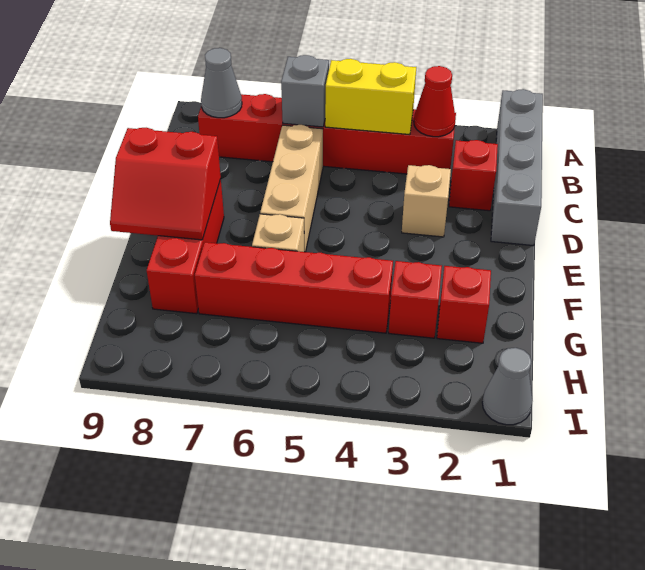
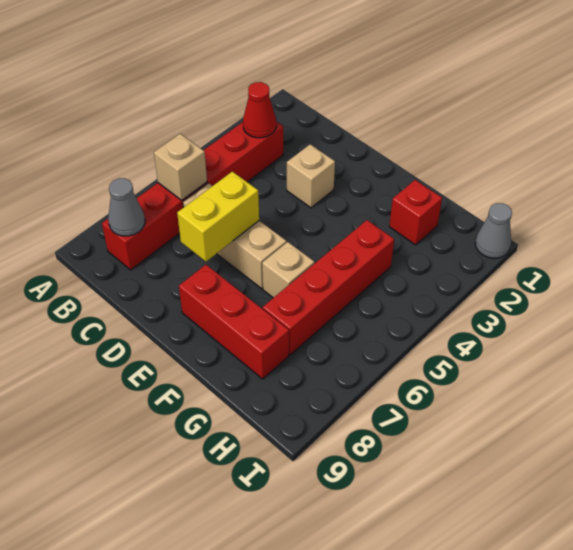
grey 1x4 brick [491,89,543,246] -> none
yellow 1x2 brick [325,59,416,135] -> yellow 1x2 brick moved to [177,171,259,262]
grey 1x1 brick [281,55,329,127] -> tan 1x1 brick [154,134,207,200]
red 1x1 brick [449,140,498,211] -> none
red 2x2 slope [110,128,221,240] -> none
red 1x1 brick [389,261,442,338] -> none

